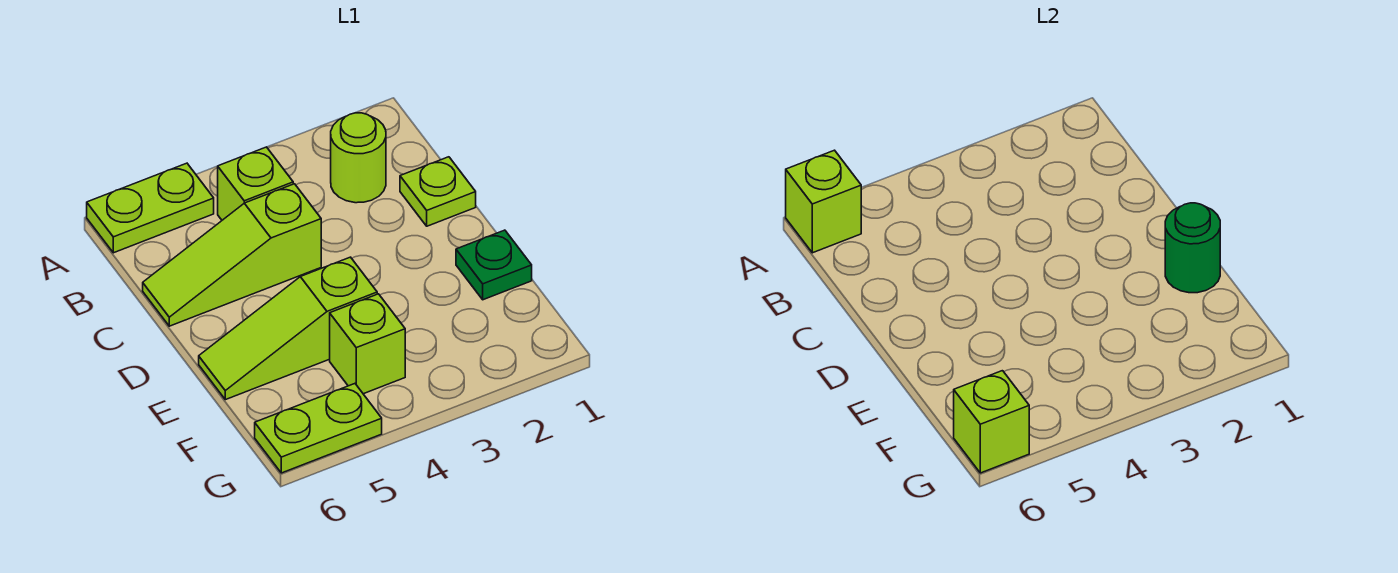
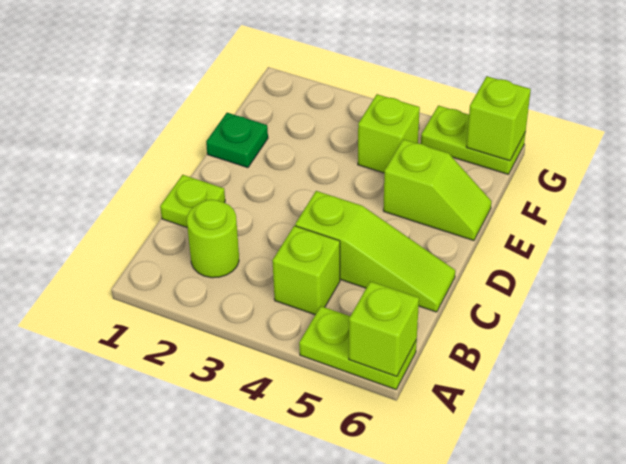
green 1x1 round brick [1165,203,1220,293] -> none
lime 1x3 slope [199,257,377,400] -> lime 1x2 slope [383,139,491,241]

